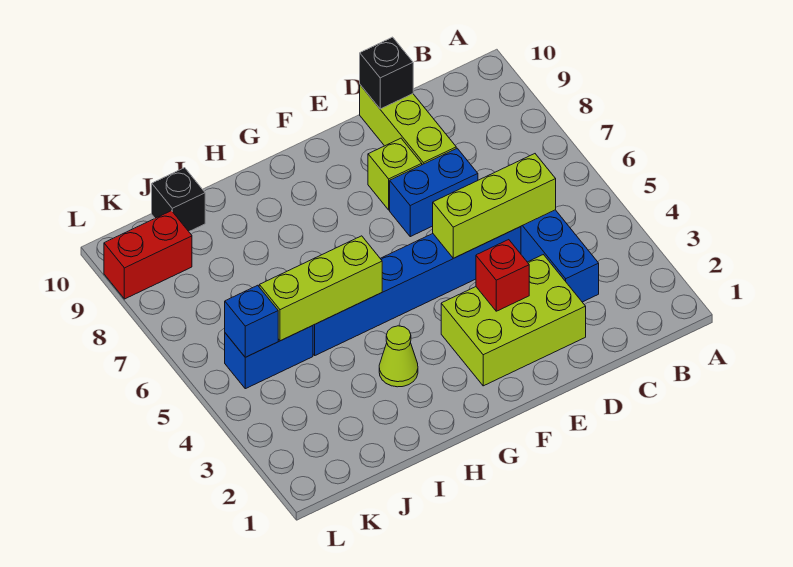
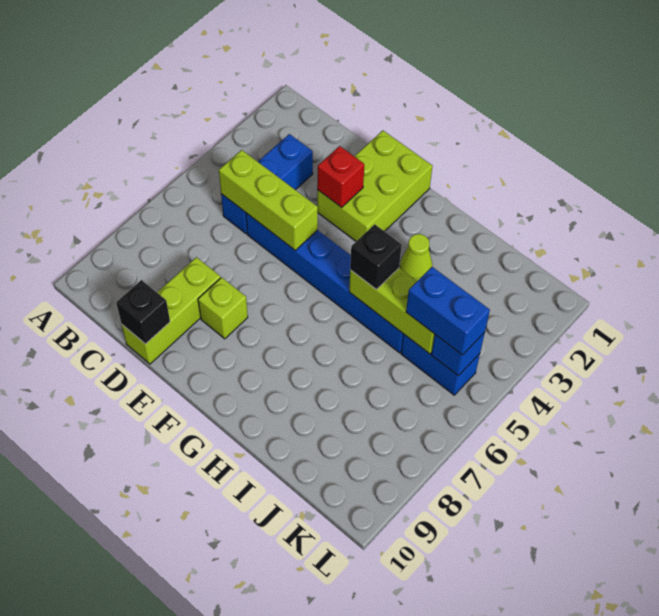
lime 2x3 brick [441,255,586,386] -> lime 2x3 brick turned to [317,131,433,241]
blue 1x2 brick [390,148,478,237] -> blue 1x2 brick moved to [406,267,490,355]
black 1x1 brick [152,168,205,231] -> black 1x1 brick moved to [350,224,402,289]
red 1x2 brick [104,211,192,299] -> none

